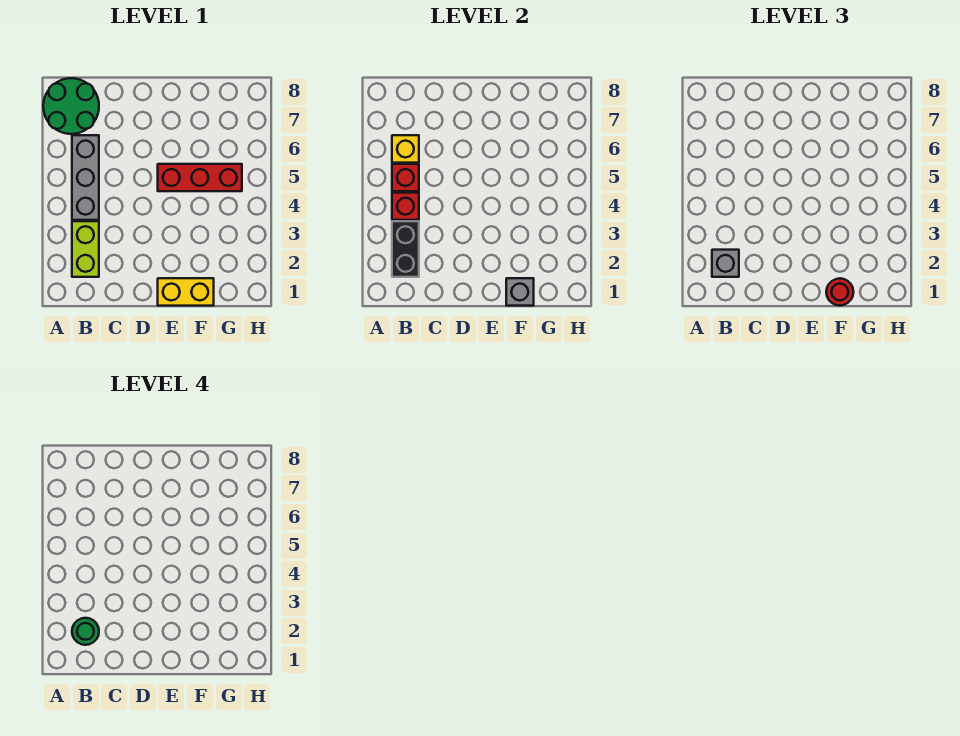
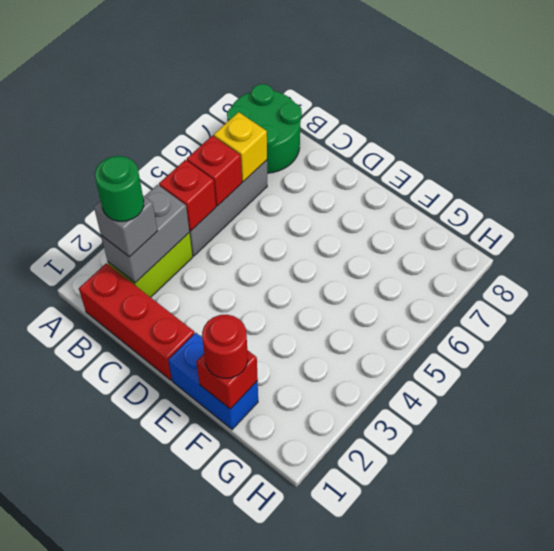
black 1x2 brick [392,221,419,277] -> grey 1x2 brick [101,185,189,283]
yellow 1x2 brick [158,278,214,306] -> blue 1x2 brick [168,333,258,430]
red 1x3 brick [158,164,242,191] -> red 1x3 brick moved to [79,263,194,380]
grey 1x1 brick [506,278,534,306] -> red 1x1 brick [196,350,258,409]

